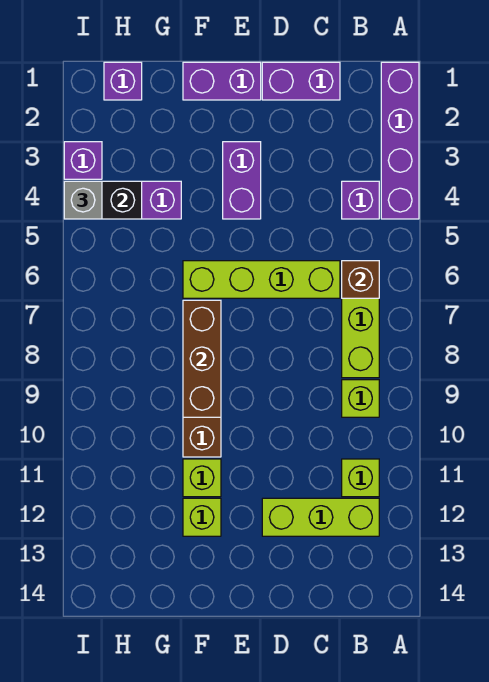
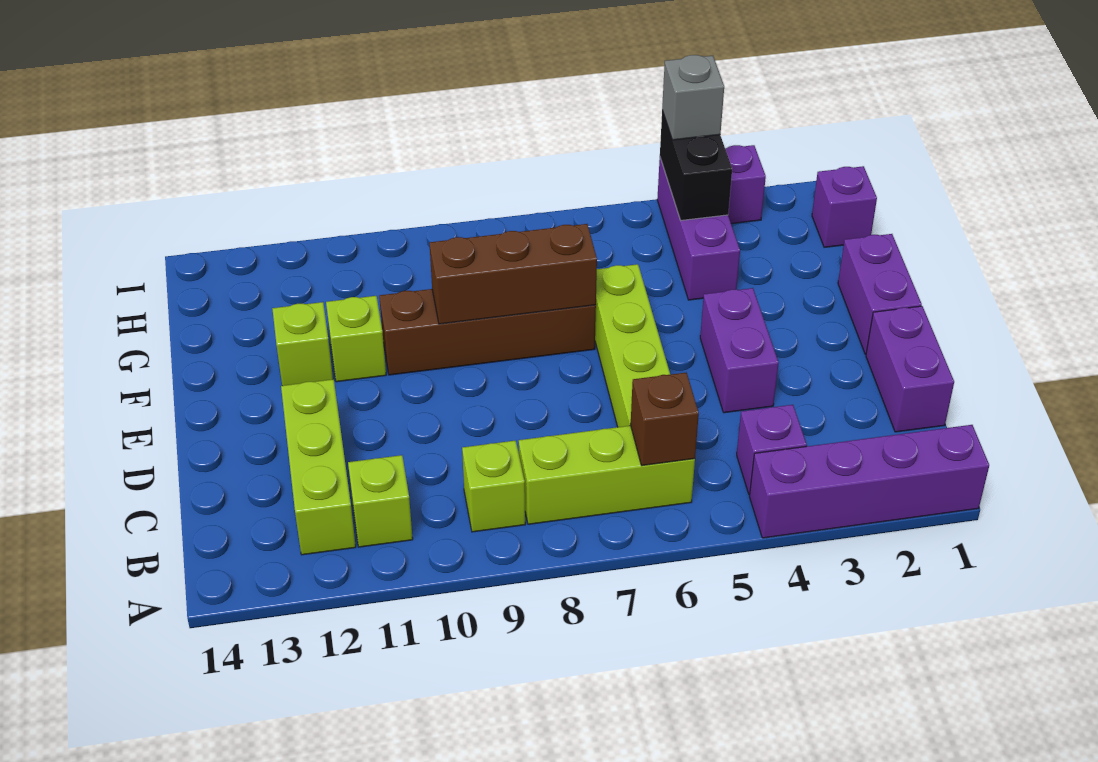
purple 1x2 brick [223,142,261,219] -> purple 1x2 brick turned to [700,288,779,413]

